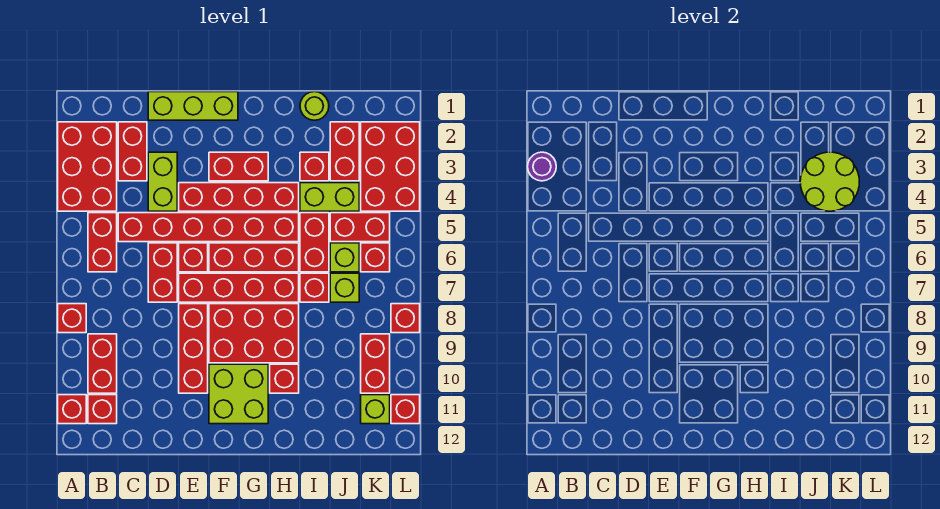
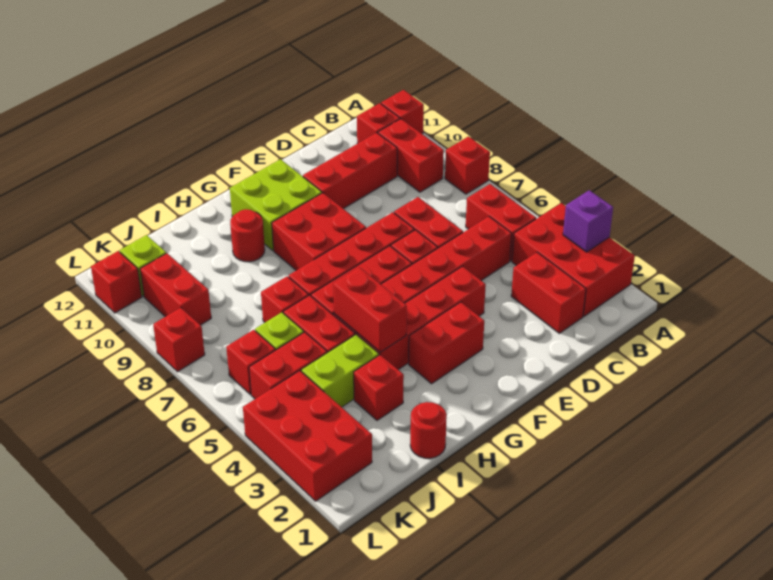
purple 1x1 round brick [528,152,556,181] -> purple 1x1 brick [563,190,613,252]
lime 1x3 brick [148,92,238,120] -> none
lime 1x2 brick [148,152,177,211] -> none
red 1x3 brick [179,304,208,393] -> red 1x3 brick turned to [303,133,397,209]
red 2x3 brick [209,304,299,363] -> red 2x2 brick [272,193,366,270]
red 1x1 brick [270,364,299,393] -> red 1x1 round brick [230,209,265,262]
lime 1x1 round brick [300,92,329,120] -> red 1x1 round brick [410,402,447,458]
red 1x2 brick [330,122,359,181] -> red 1x2 brick moved to [333,267,407,352]
lime 2x2 round brick [800,152,859,211] -> none
lime 1x1 brick [330,273,359,302] -> none

